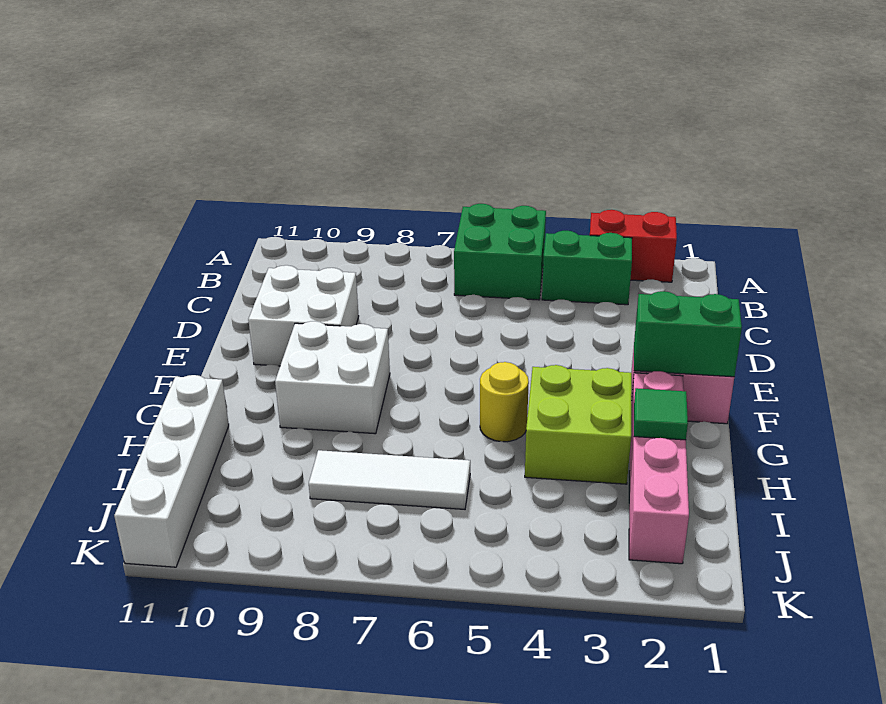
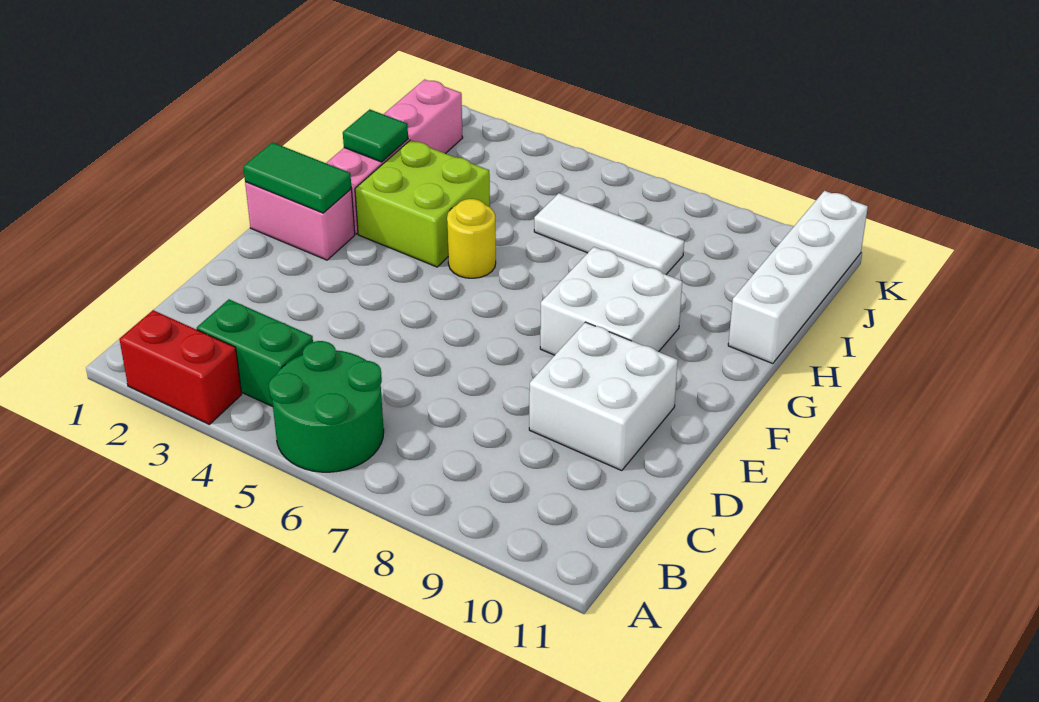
green 2x2 brick [454,204,546,300] -> green 2x2 round brick [269,341,384,472]
green 1x2 brick [634,291,742,377] -> green 1x2 tile [243,142,352,213]

